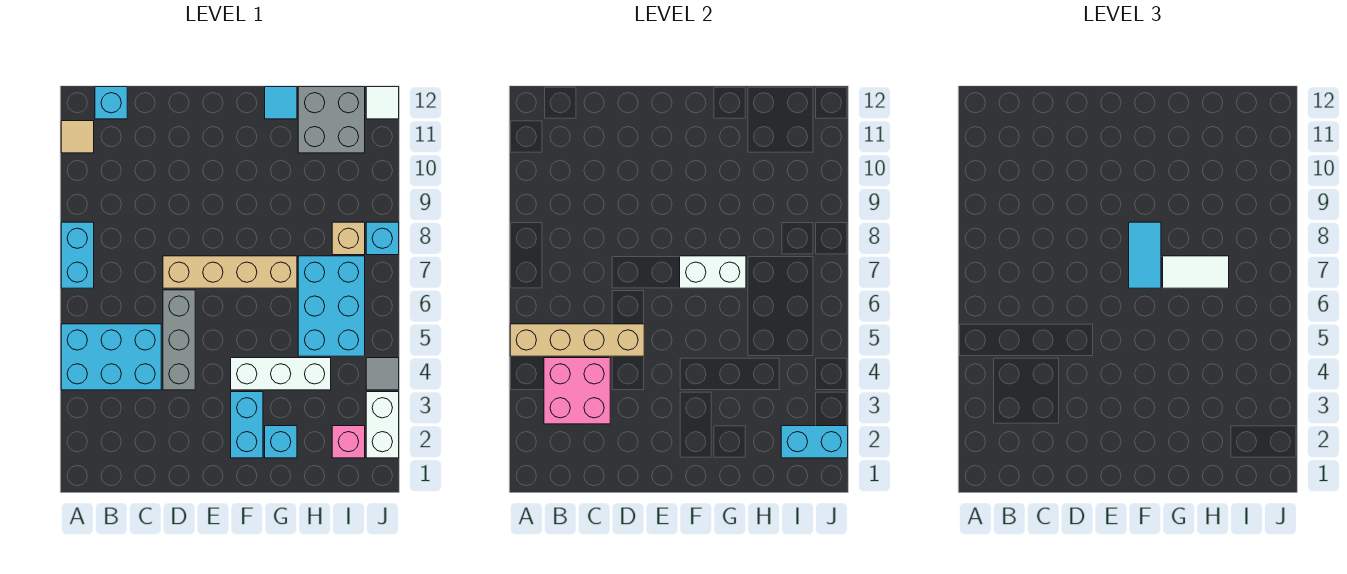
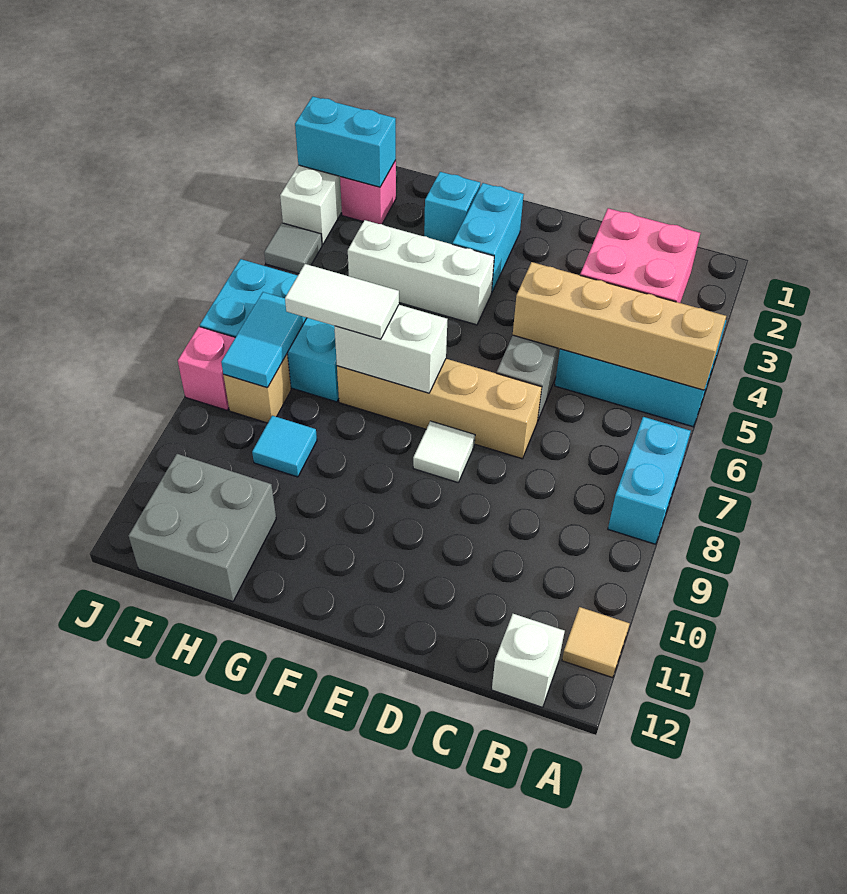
cyan 1x1 brick [95,87,127,119] -> white 1x1 brick [492,614,565,707]
cyan 1x2 tile [1129,222,1161,288] -> cyan 1x2 tile moved to [221,292,307,388]
cyan 1x1 tile [265,87,297,119] -> cyan 1x1 tile moved to [252,416,317,477]
cyan 2x3 brick [298,256,365,356] -> cyan 2x3 brick turned to [200,259,339,402]
cyan 1x1 brick [366,222,399,255] -> pink 1x1 brick [178,327,235,410]
white 1x1 tile [366,87,399,119] -> white 1x1 tile moved to [413,421,475,482]

